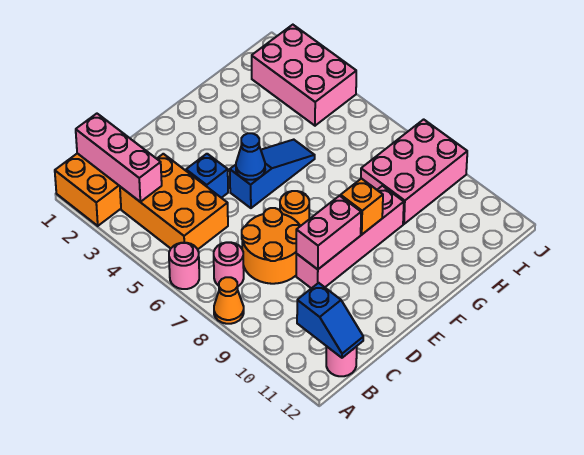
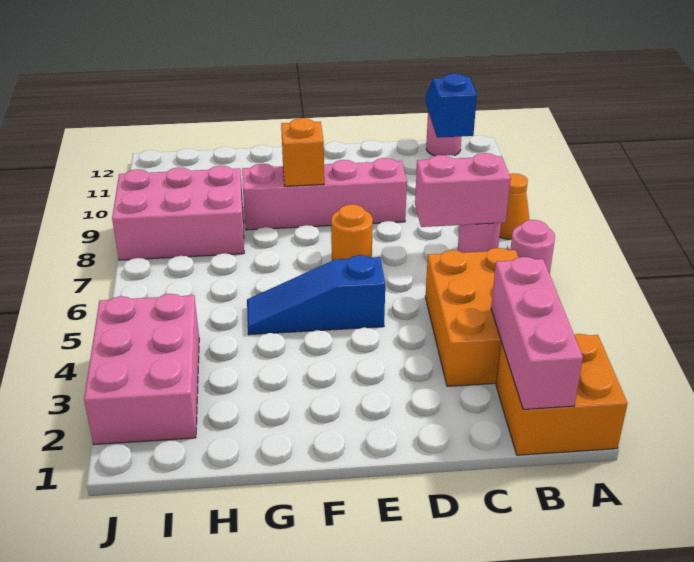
orange 2x2 round brick [242,208,300,284] -> none
blue 1x1 brick [186,154,228,198] -> none
pink 1x2 brick [296,196,361,269] -> pink 1x2 brick moved to [415,153,511,227]
blue 1x1 cone [236,133,265,180] -> none

